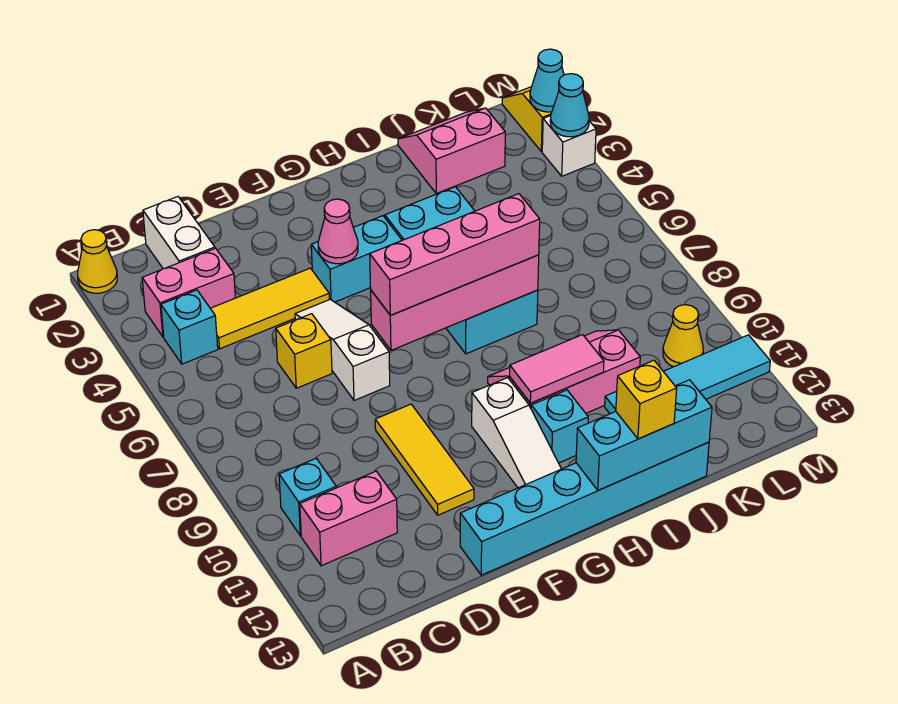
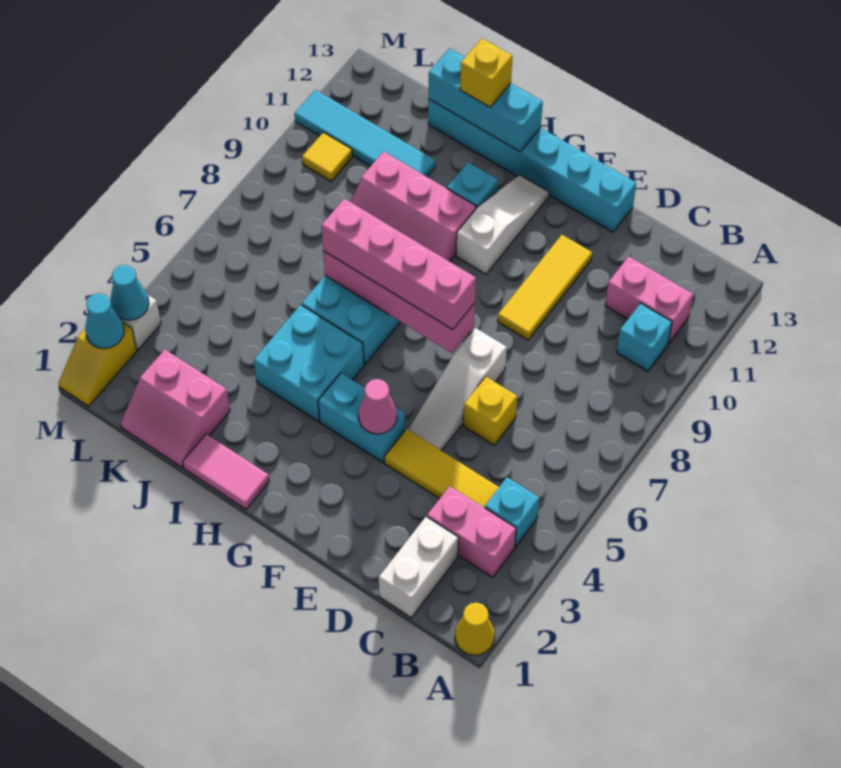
pink 1x2 tile [510,335,604,403] -> pink 1x2 tile moved to [183,434,269,509]
yellow 1x1 cone [663,305,703,367] -> yellow 1x1 tile [302,132,352,181]

